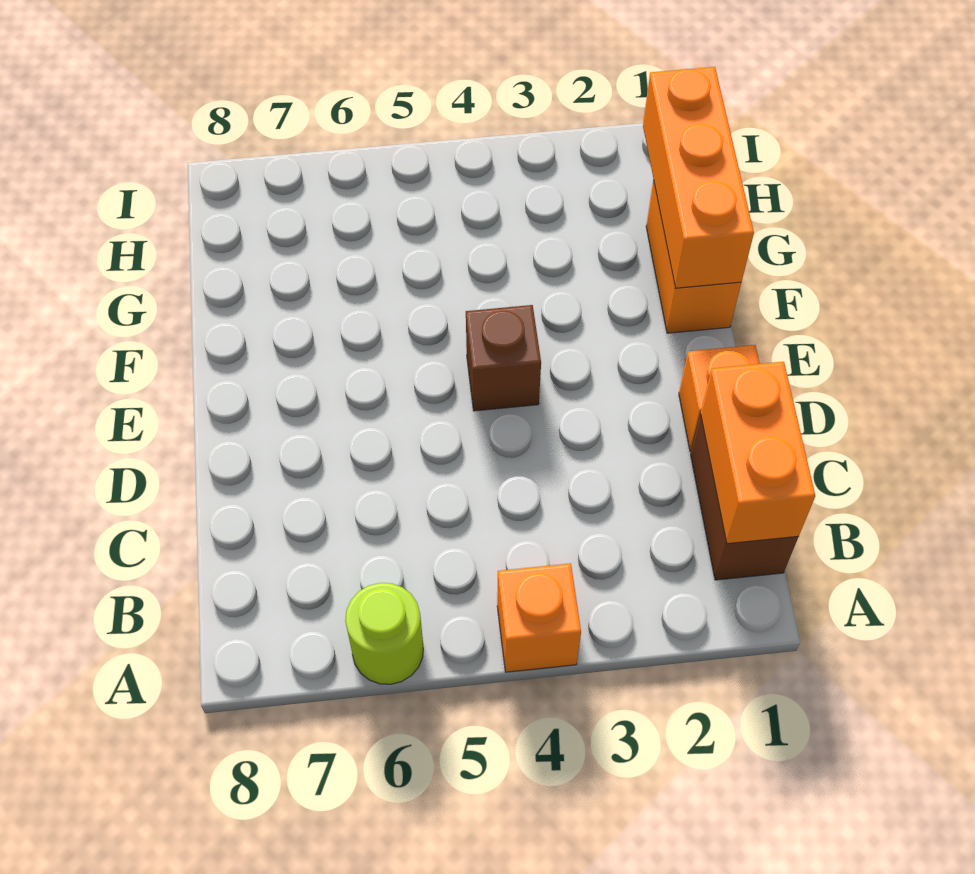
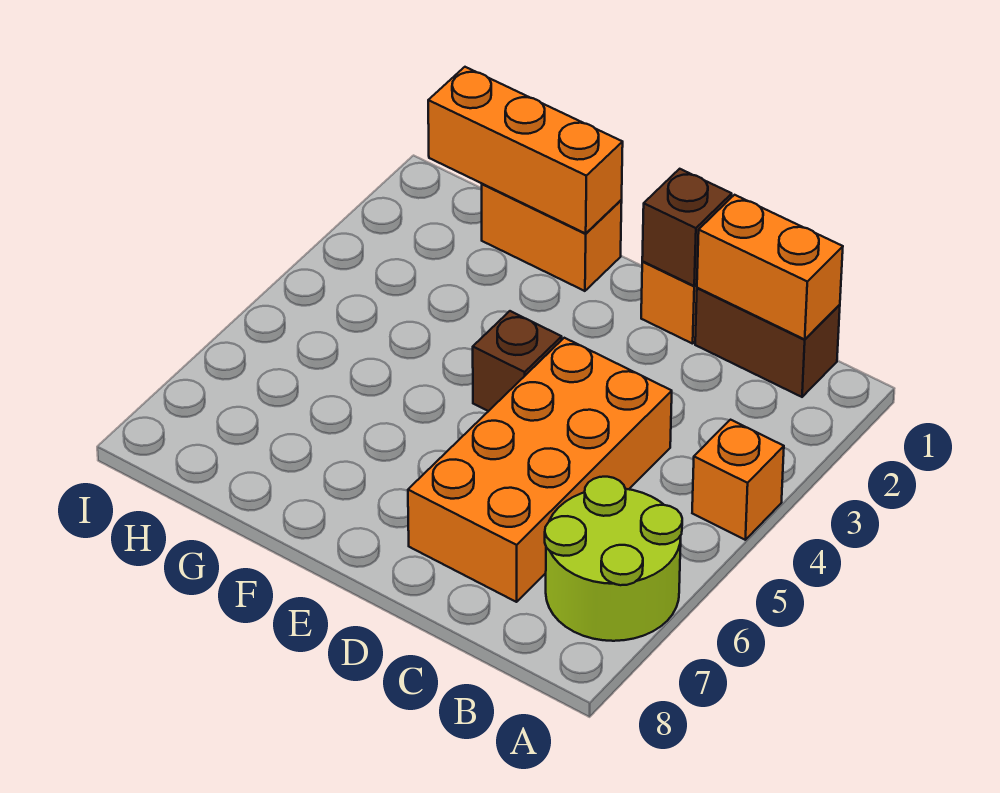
lime 1x1 round brick [345,583,423,684] -> lime 2x2 round brick [545,477,682,641]
none -> orange 2x4 brick [408,338,672,602]
none -> brown 1x1 brick [642,169,732,286]

